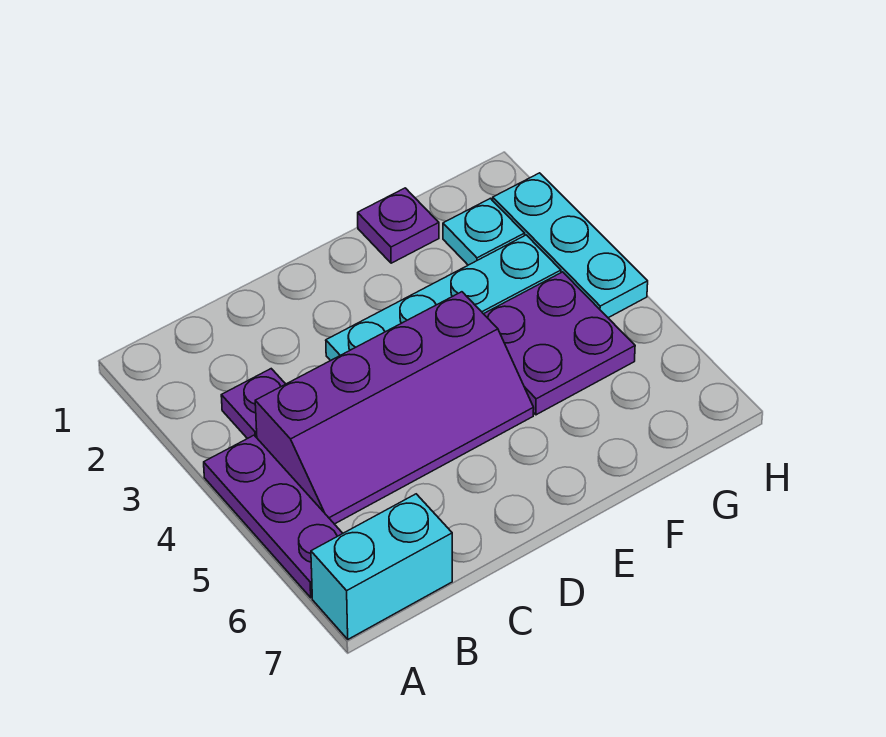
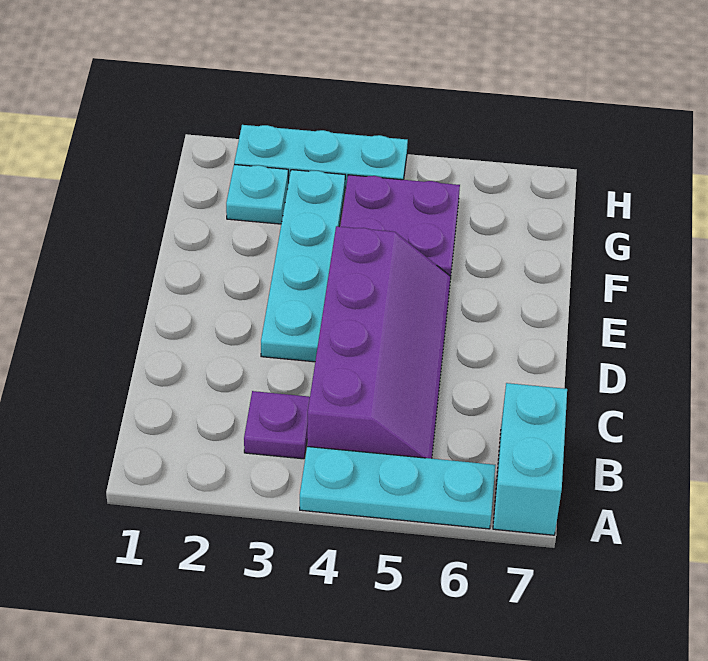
purple 1x3 plate [204,435,343,598] -> cyan 1x3 plate [300,447,495,529]
purple 1x1 plate [358,188,439,263] -> none

